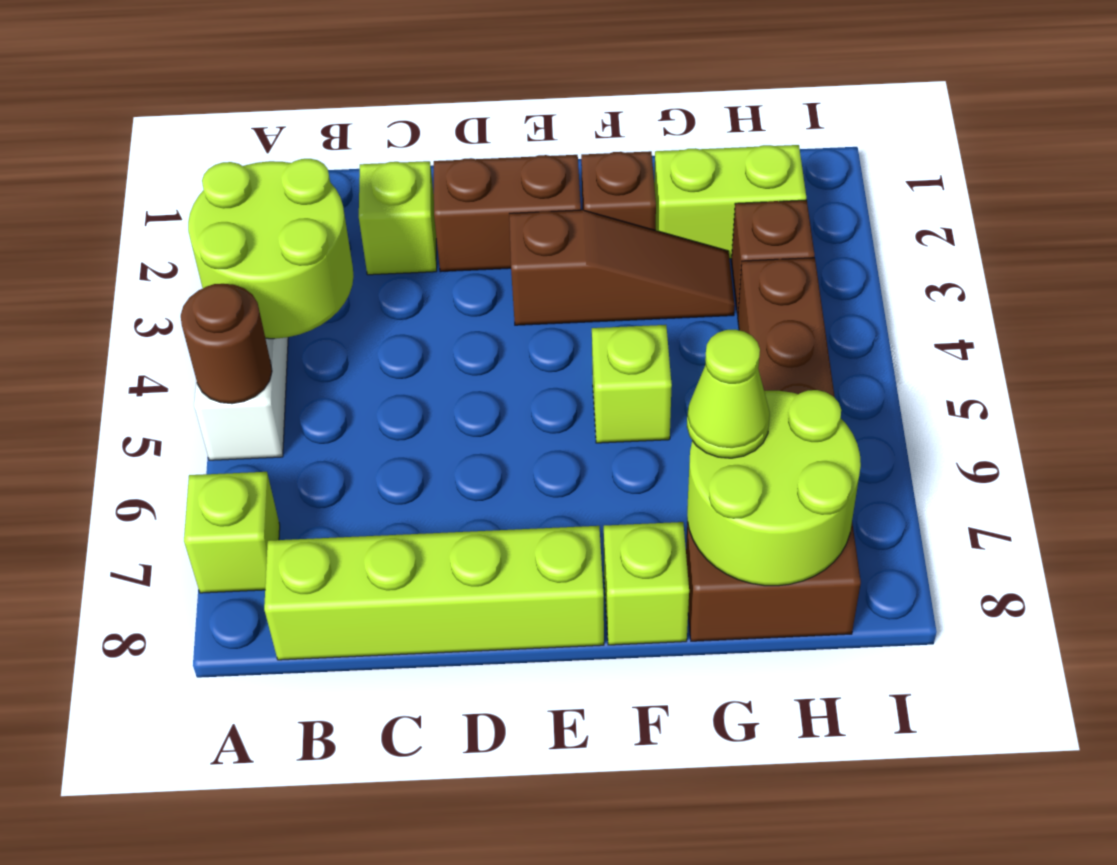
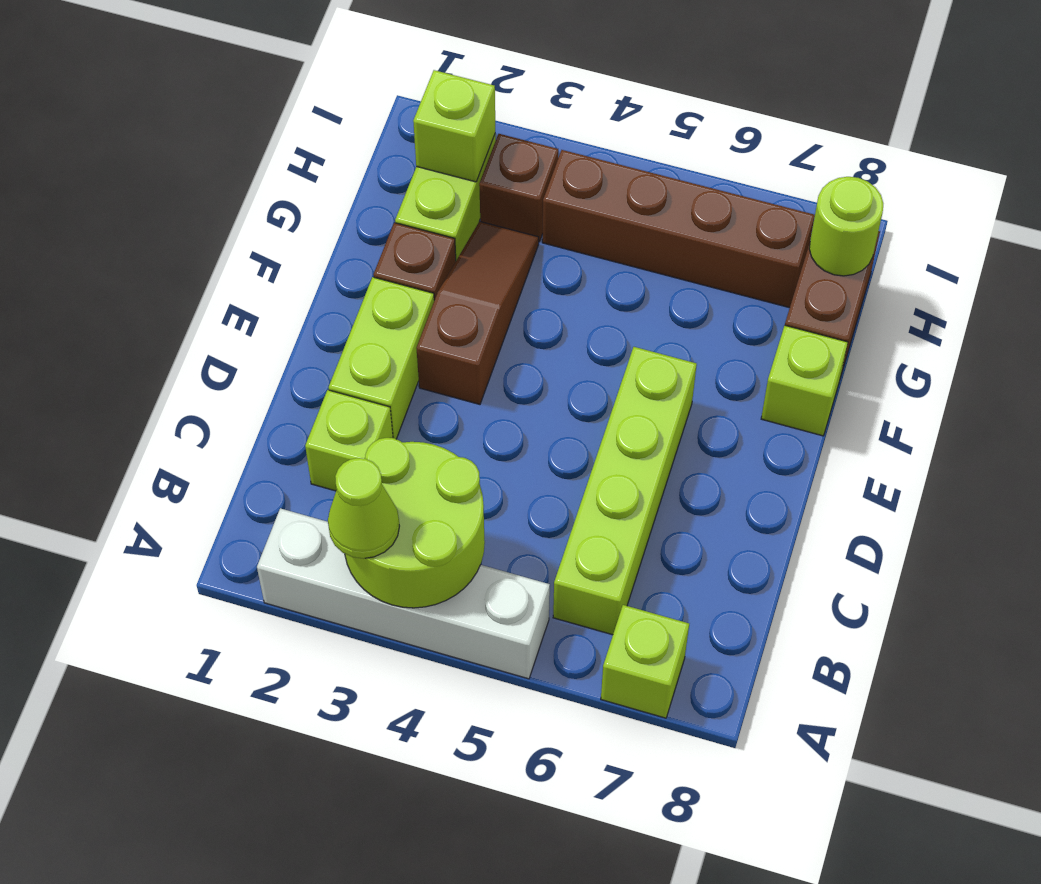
brown 1x1 round brick [181,284,272,404] -> none
lime 1x4 brick [264,526,604,660] -> lime 1x4 brick moved to [553,347,697,635]
brown 1x2 brick [434,155,581,272] -> lime 1x2 brick [329,277,434,439]
lime 1x1 brick [592,325,672,443] -> lime 1x1 brick moved to [413,70,495,182]
lime 2x2 round brick [687,390,861,586] -> lime 1x1 round brick [809,177,883,276]
lime 1x1 cone [687,330,770,458] -> lime 1x1 cone moved to [328,458,399,559]

